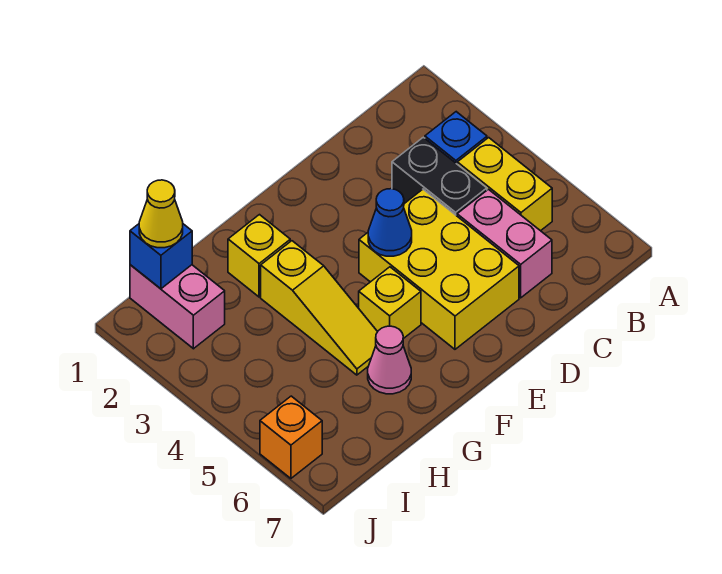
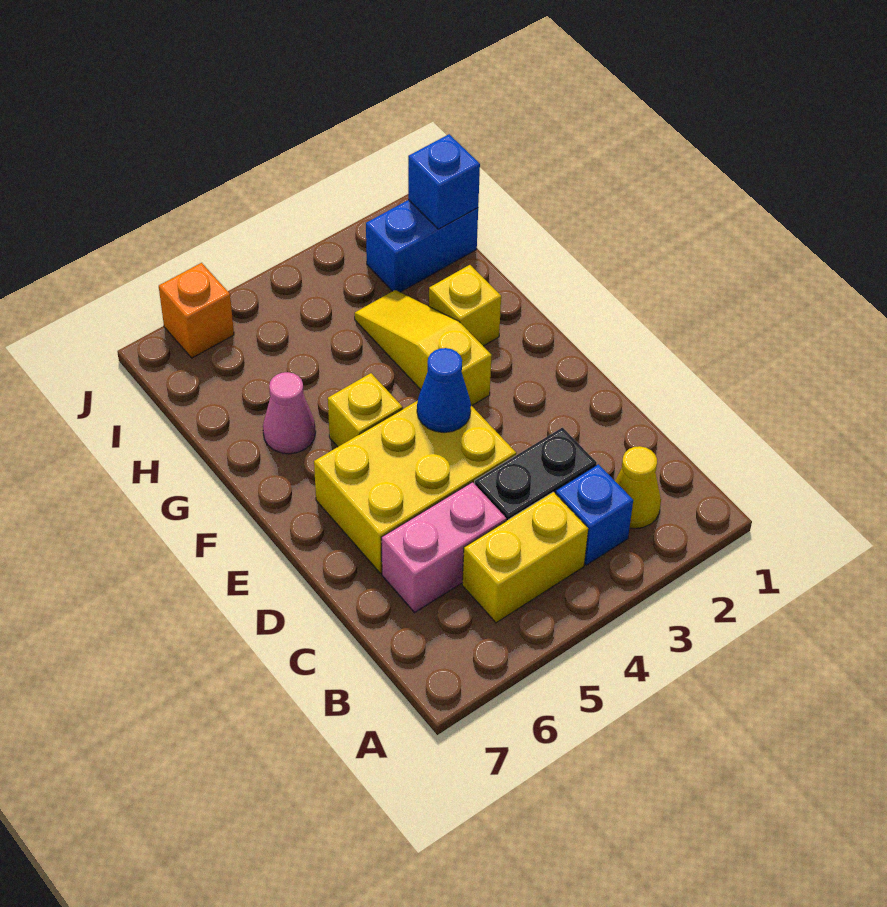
yellow 1x3 slope [261,241,378,375] -> yellow 1x3 slope turned to [355,290,492,406]
pink 1x2 brick [130,265,225,349] -> blue 1x2 brick [366,200,478,292]
yellow 1x1 cone [139,180,183,248] -> yellow 1x1 cone moved to [615,446,661,529]

